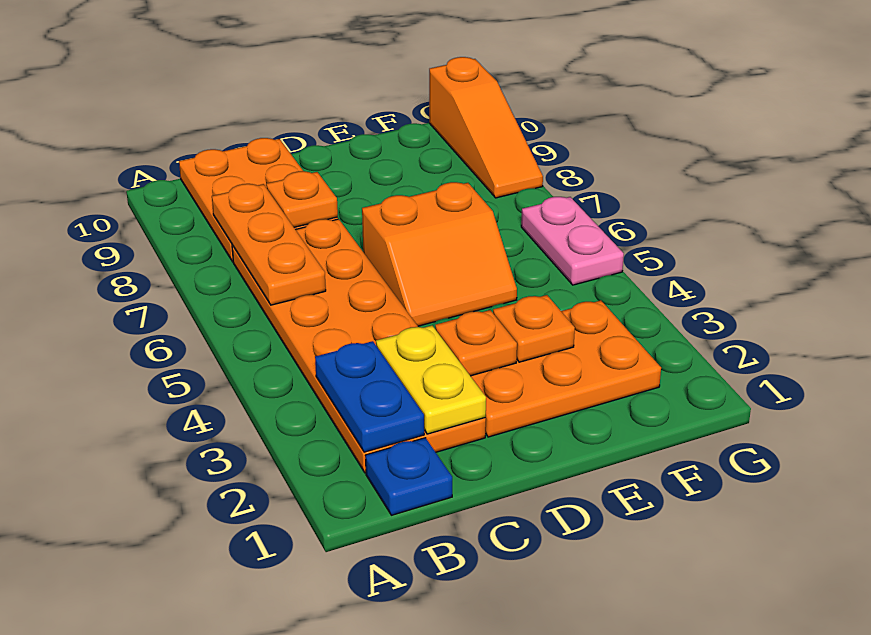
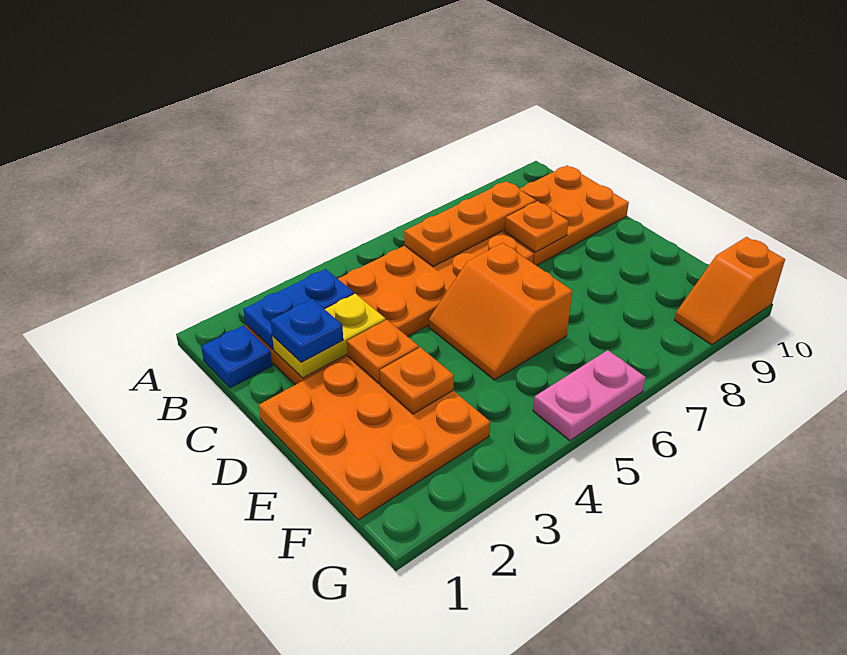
none -> blue 1x1 plate [270,299,343,362]
orange 2x3 plate [471,300,661,437] -> orange 3x3 plate [259,357,490,520]
orange 1x3 slope [429,57,543,198] -> orange 1x2 slope [675,237,785,345]

